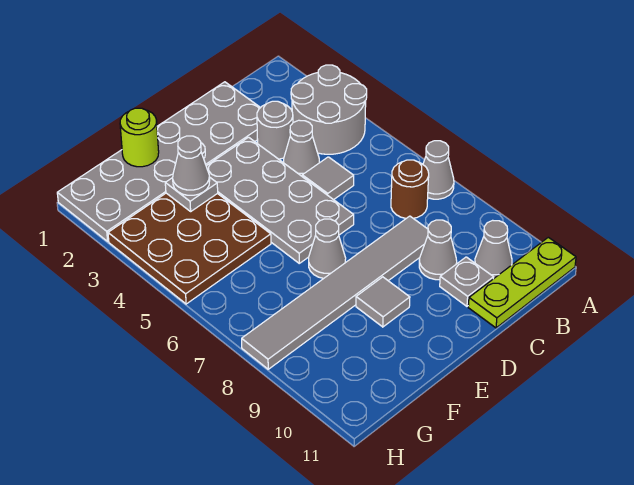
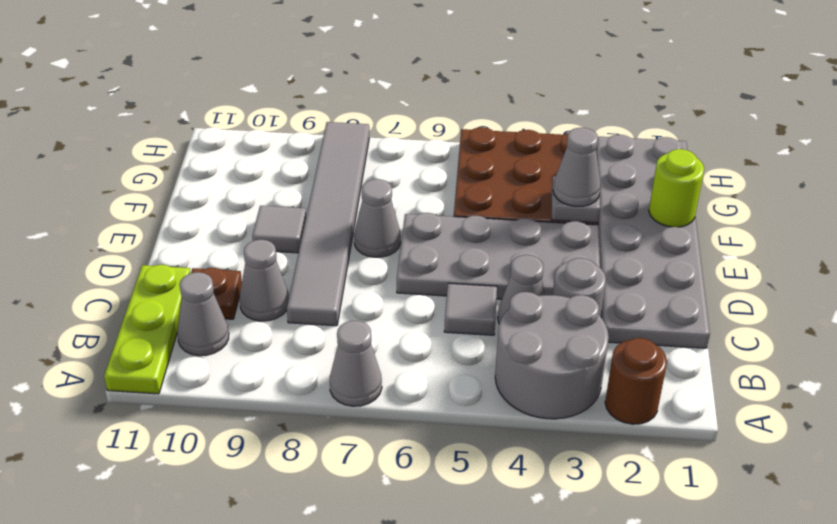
brown 1x1 round brick [391,160,429,218] -> brown 1x1 round brick moved to [605,338,667,424]
grey 1x1 plate [440,257,494,306] -> brown 1x1 plate [191,268,242,319]

